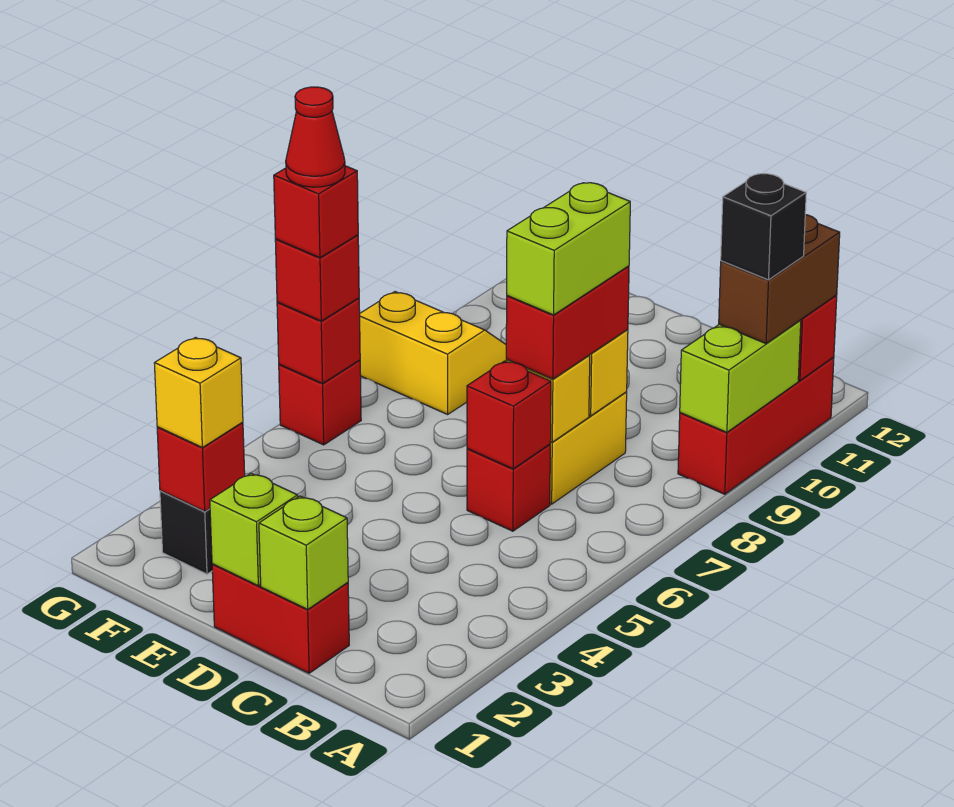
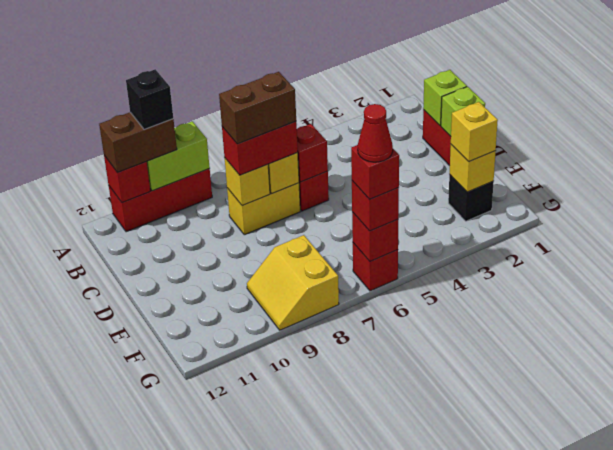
lime 1x2 brick [507,183,630,315] -> brown 1x2 brick [219,72,296,144]
red 1x1 brick [157,422,245,511] -> yellow 1x1 brick [449,145,496,192]

